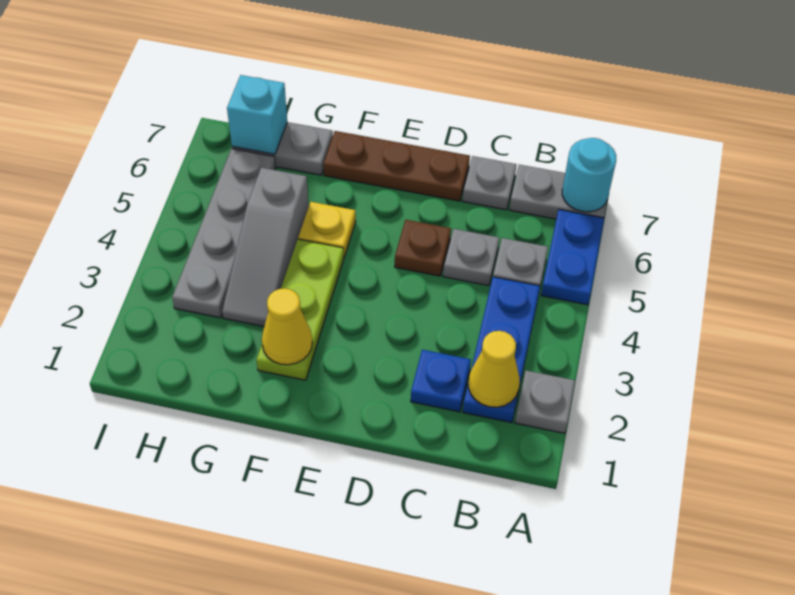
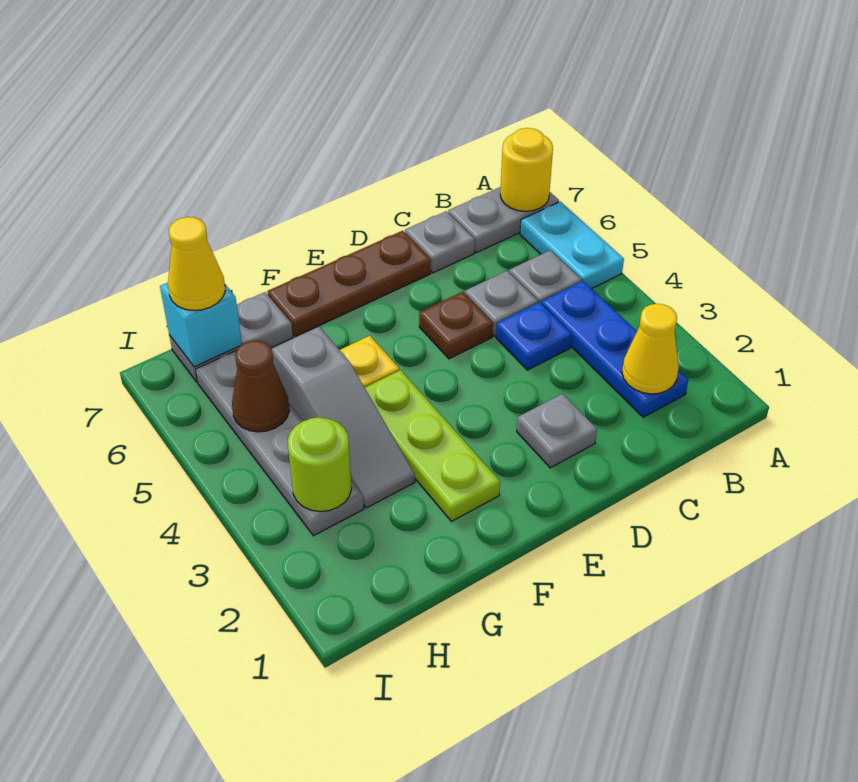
grey 1x1 plate [515,370,575,433] -> grey 1x1 plate moved to [517,394,597,468]
blue 1x2 plate [541,210,604,305] -> cyan 1x2 plate [520,202,624,289]
cyan 1x1 round brick [562,138,616,212] -> yellow 1x1 round brick [500,128,553,211]
blue 1x1 plate [411,350,471,412] -> blue 1x1 plate moved to [496,302,572,370]
yellow 1x1 cone [262,288,312,365] -> yellow 1x1 cone moved to [168,217,225,311]
none -> lime 1x1 round brick [288,417,352,512]
none -> brown 1x1 cone [232,340,289,432]

